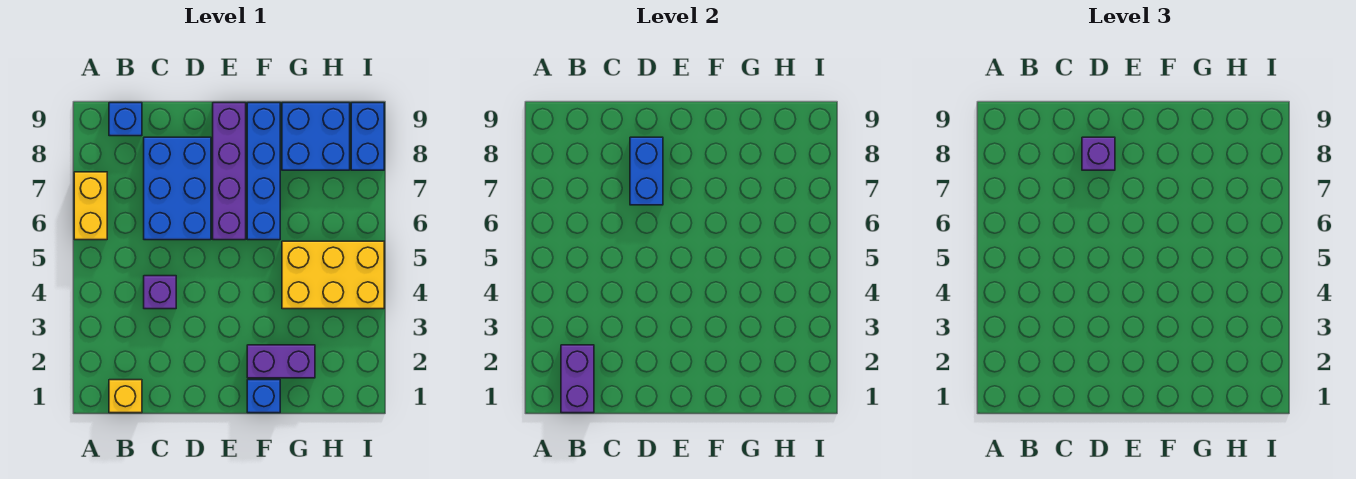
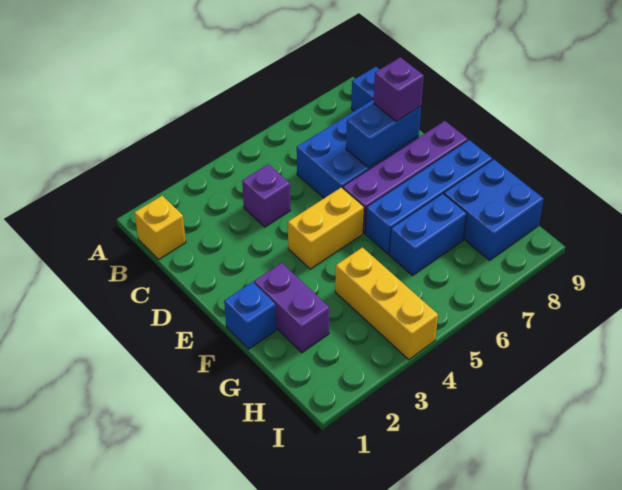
yellow 1x2 brick [74,172,107,240] -> yellow 1x2 brick moved to [288,187,364,269]
purple 1x2 brick [561,345,594,413] -> none
yellow 2x3 brick [282,241,384,309] -> yellow 1x3 brick [335,247,438,360]
blue 1x2 brick [351,103,384,170] -> blue 1x2 brick moved to [389,193,467,275]

